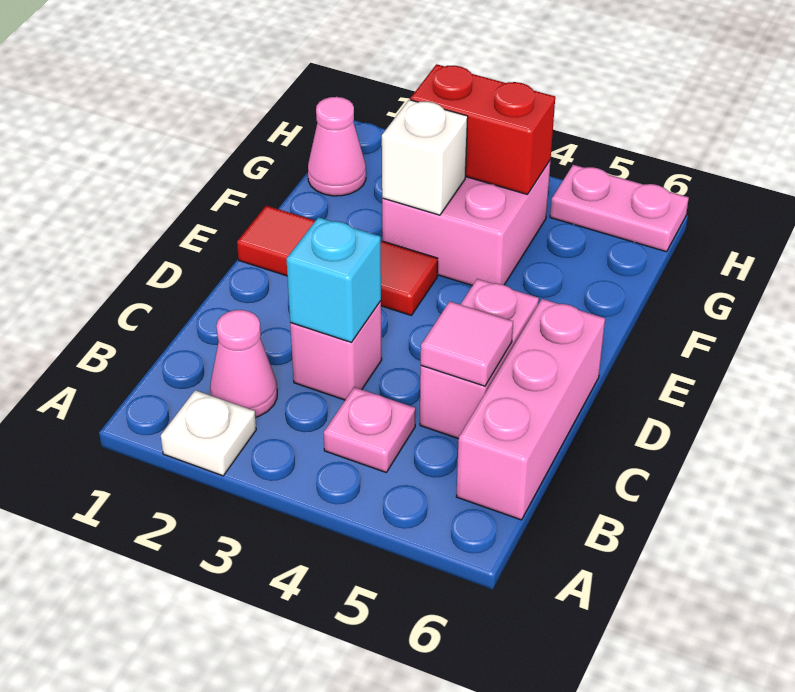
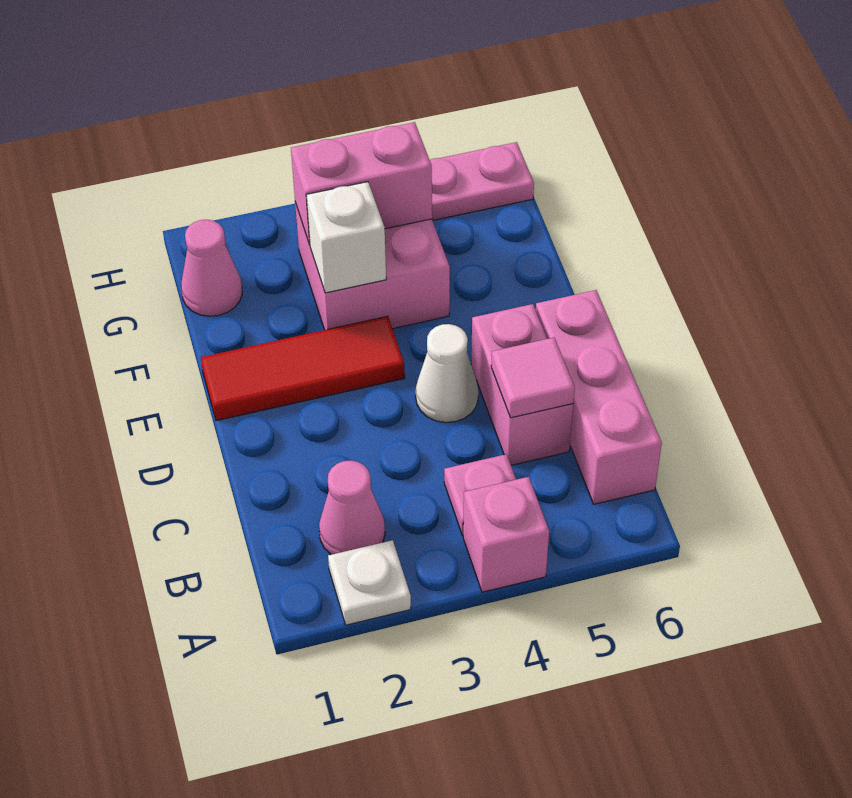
pink 1x1 brick [290,301,382,400] -> pink 1x1 brick moved to [463,477,549,592]
cyan 1x1 brick [286,217,381,342] -> none
none -> white 1x1 cone [416,324,478,423]
red 1x2 brick [410,64,555,195] -> pink 1x2 brick [291,122,432,245]

